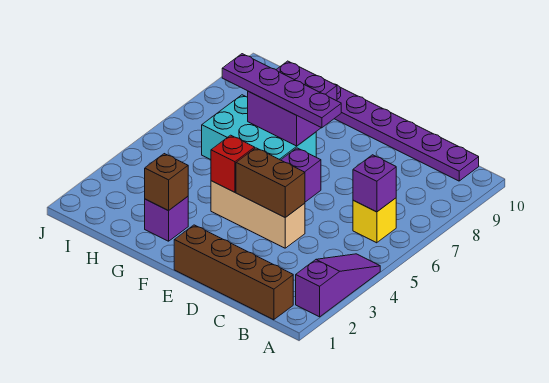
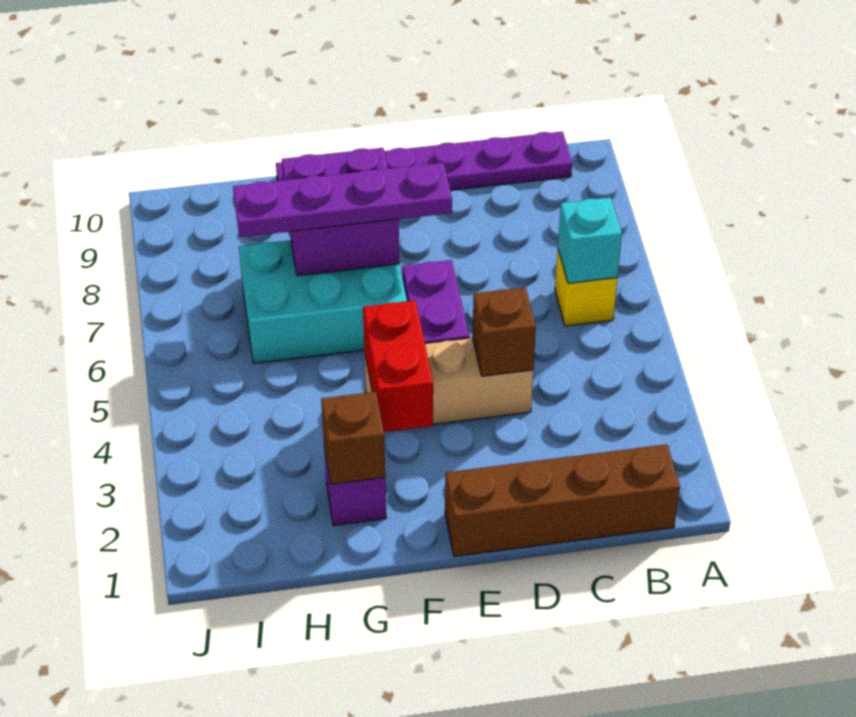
purple 1x3 slope [296,254,380,317] -> none
purple 1x1 brick [353,155,396,212] -> cyan 1x1 brick [558,197,622,283]
brown 1x2 brick [236,148,305,217] -> brown 1x1 brick [473,287,536,376]
red 1x1 brick [211,135,255,192] -> red 1x2 brick [363,300,433,432]

